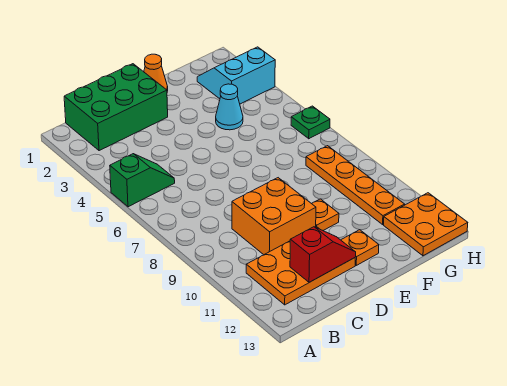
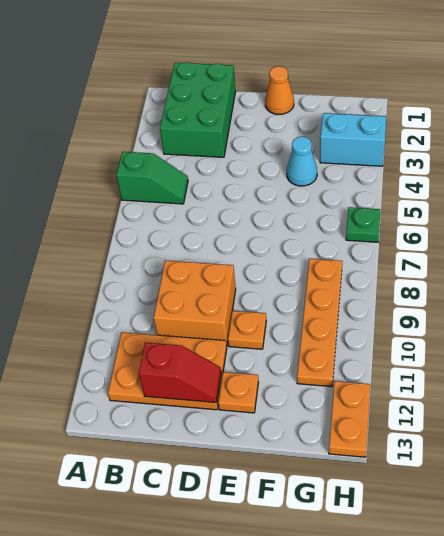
green 2x3 brick [64,64,168,151] -> green 2x3 brick turned to [160,62,236,157]
orange 2x2 plate [384,193,468,256] -> orange 1x2 plate [329,381,370,457]

